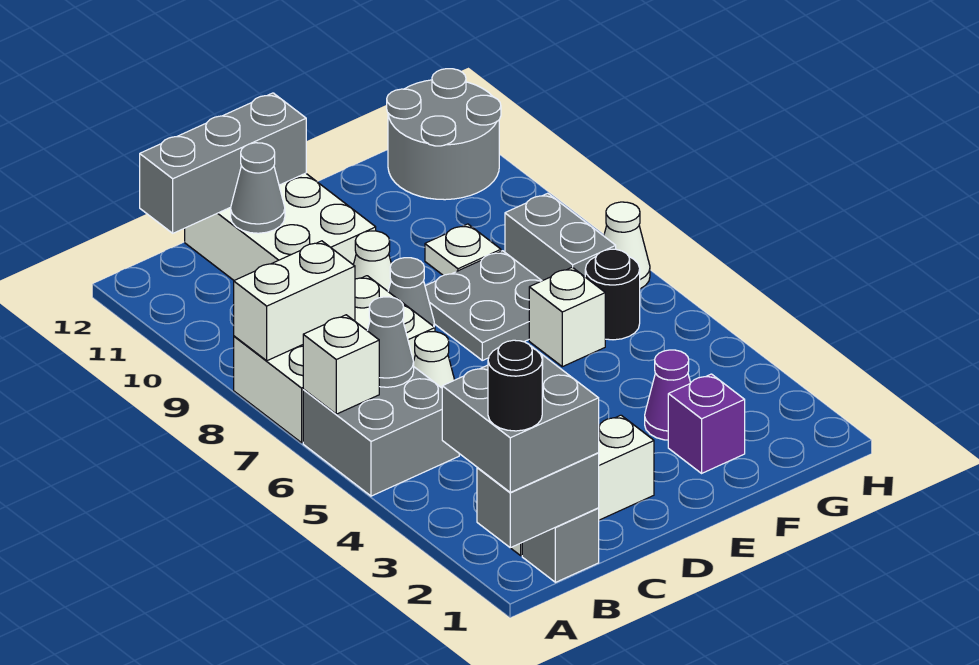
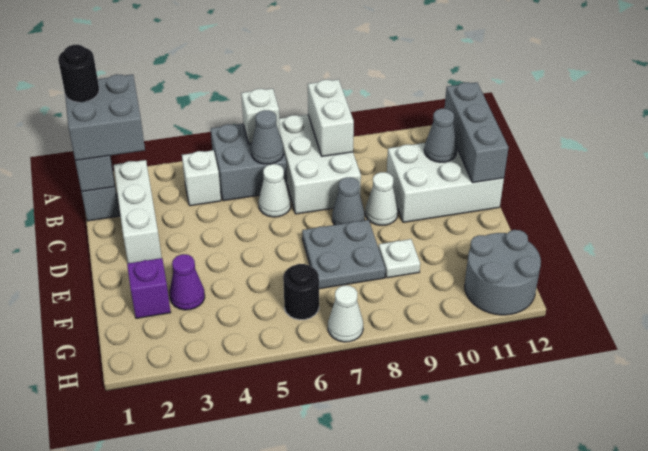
white 1x1 brick [529,267,605,367] -> white 1x1 brick moved to [182,150,221,206]
grey 1x2 brick [505,193,616,281] -> none

